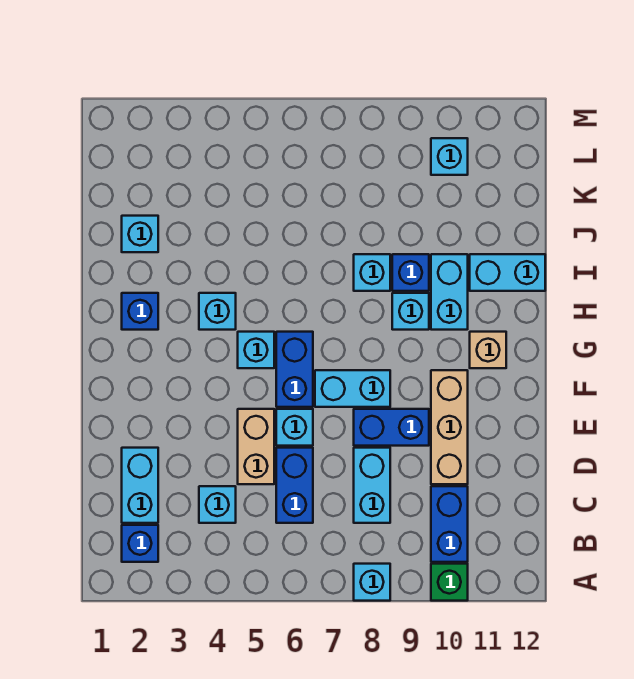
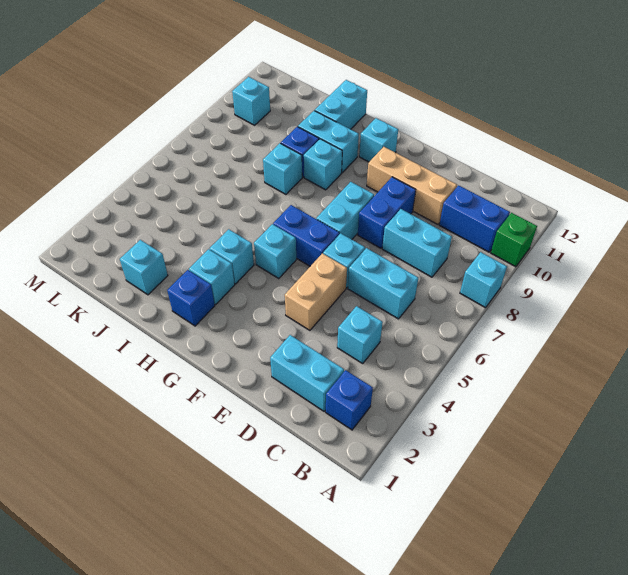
blue 1x2 brick [276,448,313,523] -> cyan 1x2 brick [348,248,418,319]
tan 1x2 brick [238,409,274,484] -> tan 1x2 brick turned to [285,253,347,330]
tan 1x1 brick [470,332,506,368] -> cyan 1x1 brick [359,118,398,162]
none -> cyan 1x1 brick [189,249,235,304]

